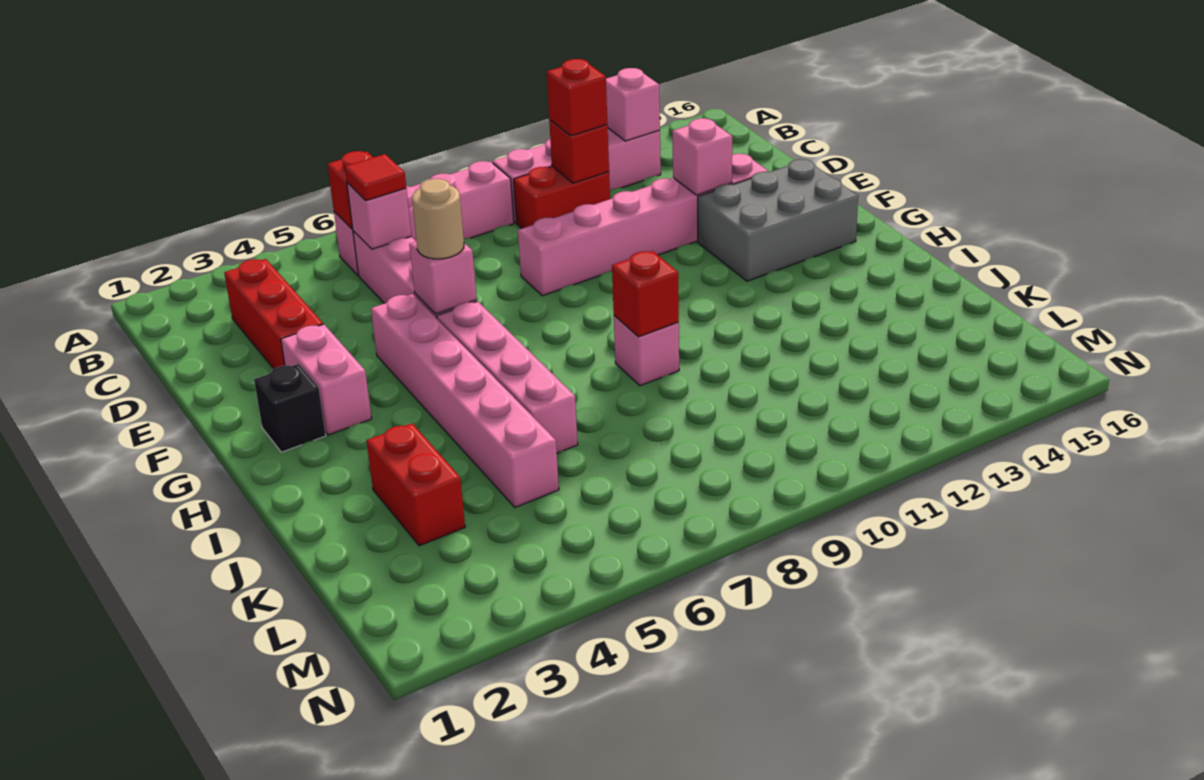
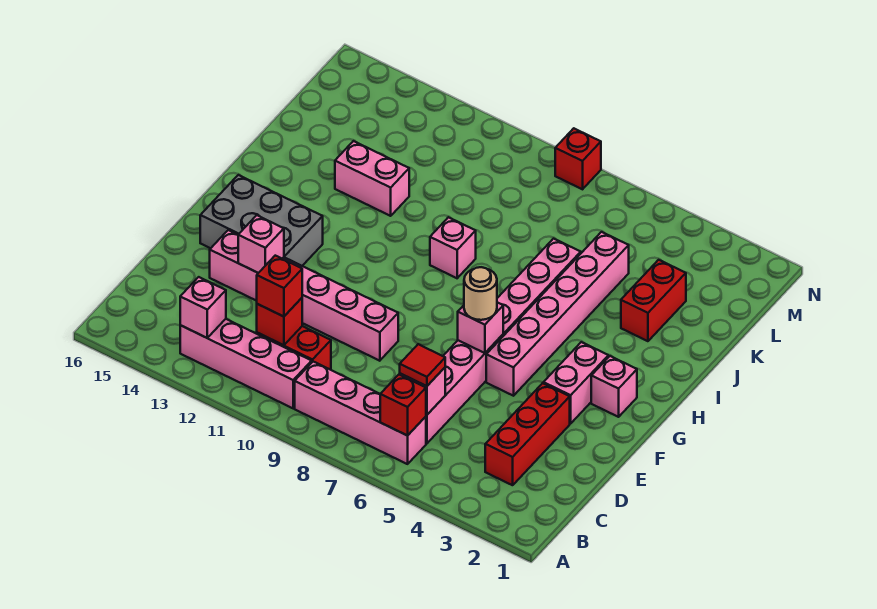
black 1x1 brick [254,364,326,452] -> pink 1x1 brick [591,356,637,417]
red 1x1 brick [612,251,679,337] -> red 1x1 brick moved to [555,128,601,189]
none -> pink 1x2 brick [335,141,409,216]

